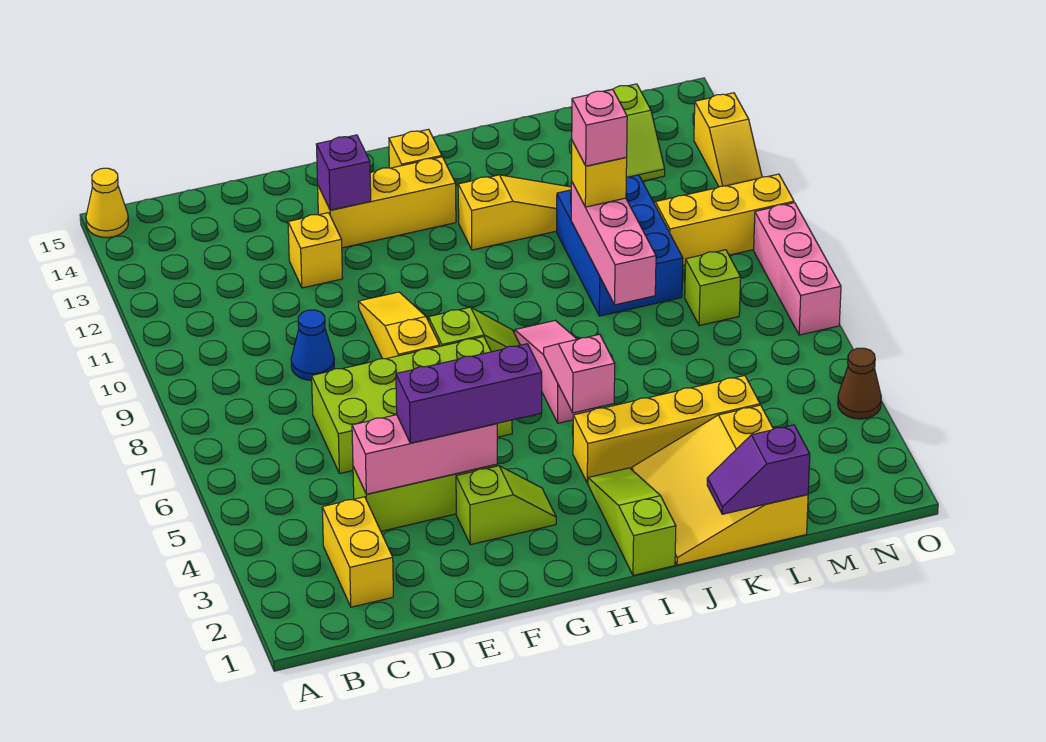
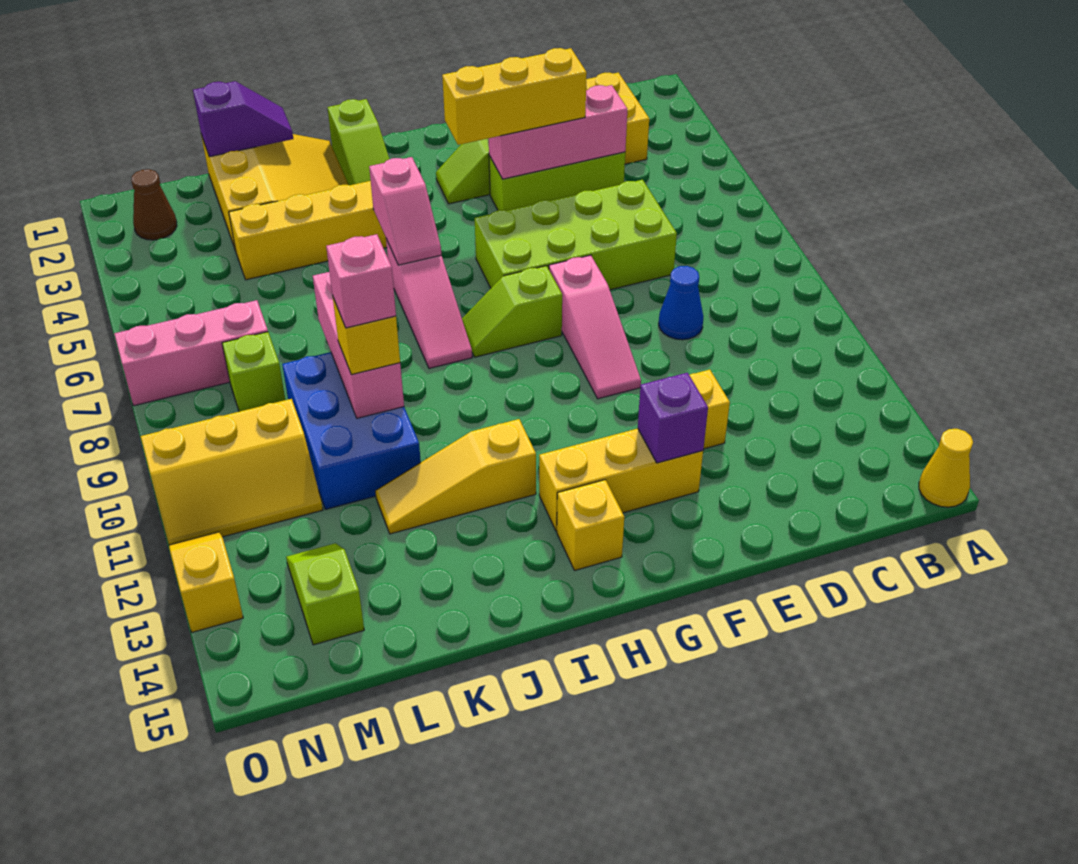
purple 1x3 brick [396,344,542,443] -> yellow 1x3 brick [442,48,587,145]
yellow 1x3 slope [358,292,440,359] -> pink 1x3 slope [549,255,641,399]
brown 1x1 cone [838,348,881,419] -> brown 1x1 cone moved to [131,169,177,240]
pink 1x3 brick [754,203,841,335] -> pink 1x3 brick turned to [114,300,268,406]

